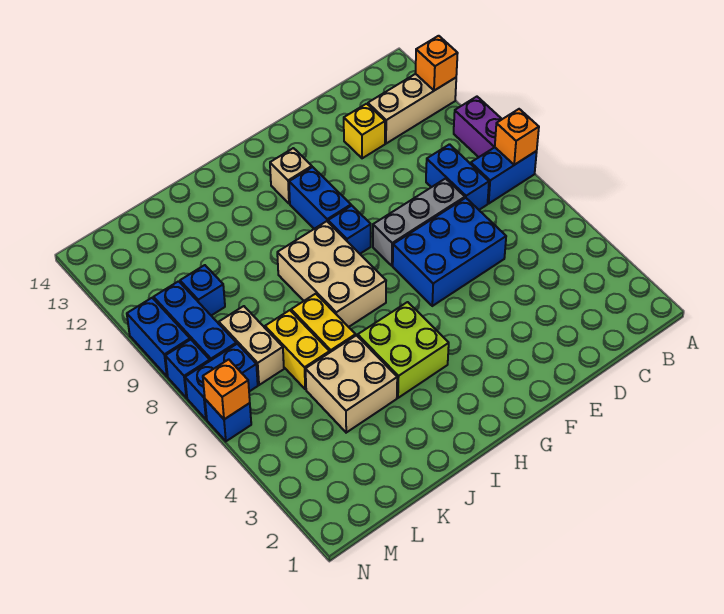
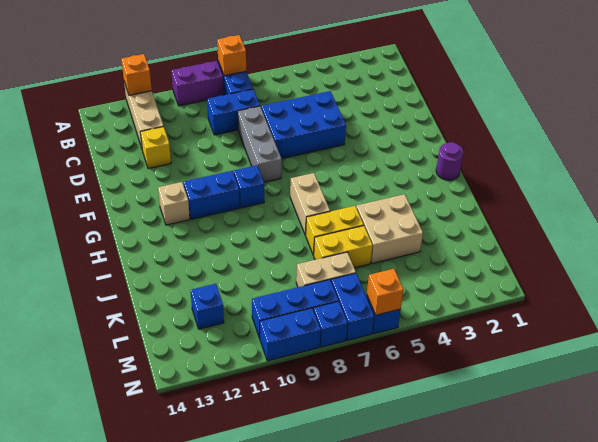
blue 2x3 brick [393,198,506,306] -> blue 2x3 brick turned to [261,91,346,159]
none -> purple 1x1 round brick [436,142,463,180]
lime 2x2 brick [358,302,449,398] -> none
tan 2x3 brick [277,221,386,327] -> tan 1x2 brick [290,173,330,235]
blue 1x1 brick [180,265,225,316] -> blue 1x1 brick moved to [191,284,224,329]

